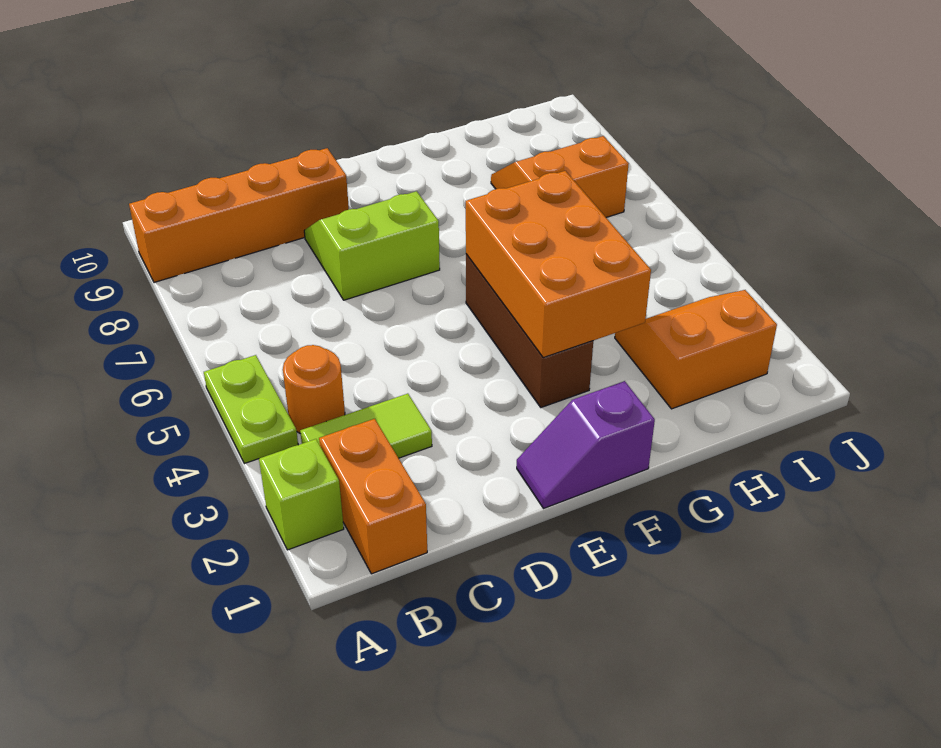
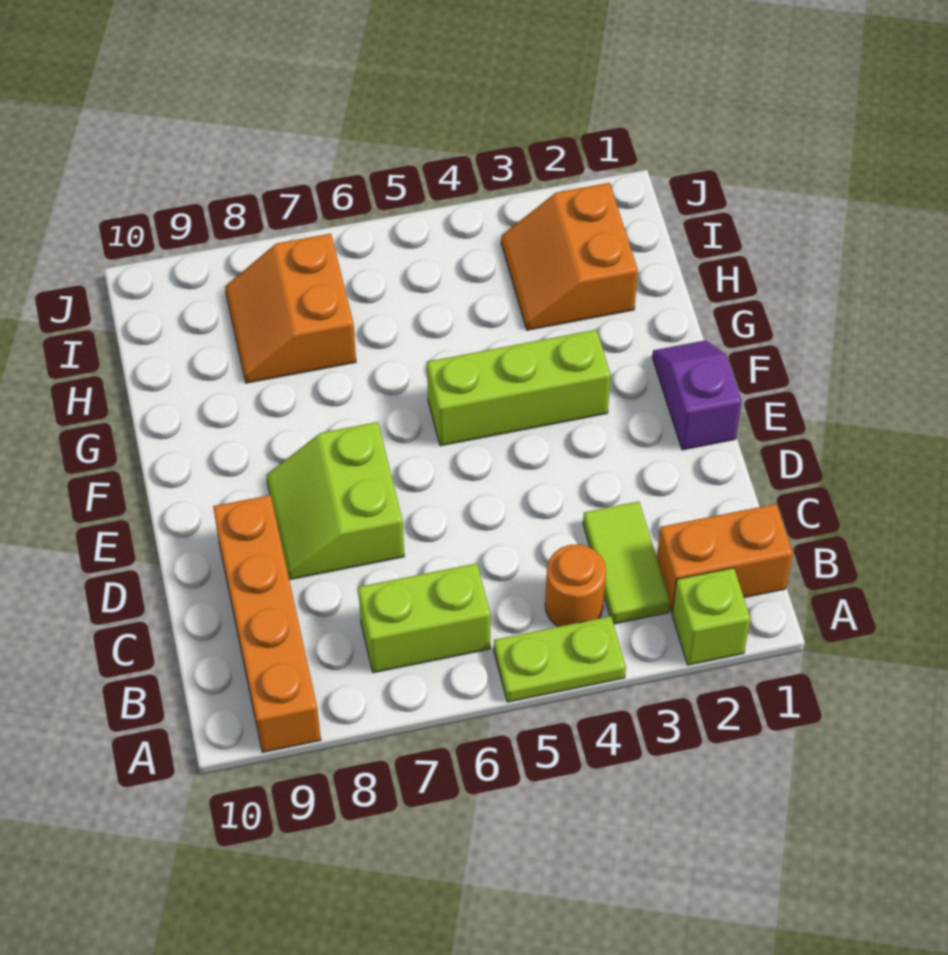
none -> lime 1x2 brick [358,563,491,673]
purple 1x2 slope [517,381,655,509] -> purple 1x2 slope turned to [652,340,742,450]
brown 1x3 brick [466,254,593,408] -> lime 1x3 brick [427,330,611,446]
orange 2x3 brick [466,171,651,358] -> none

